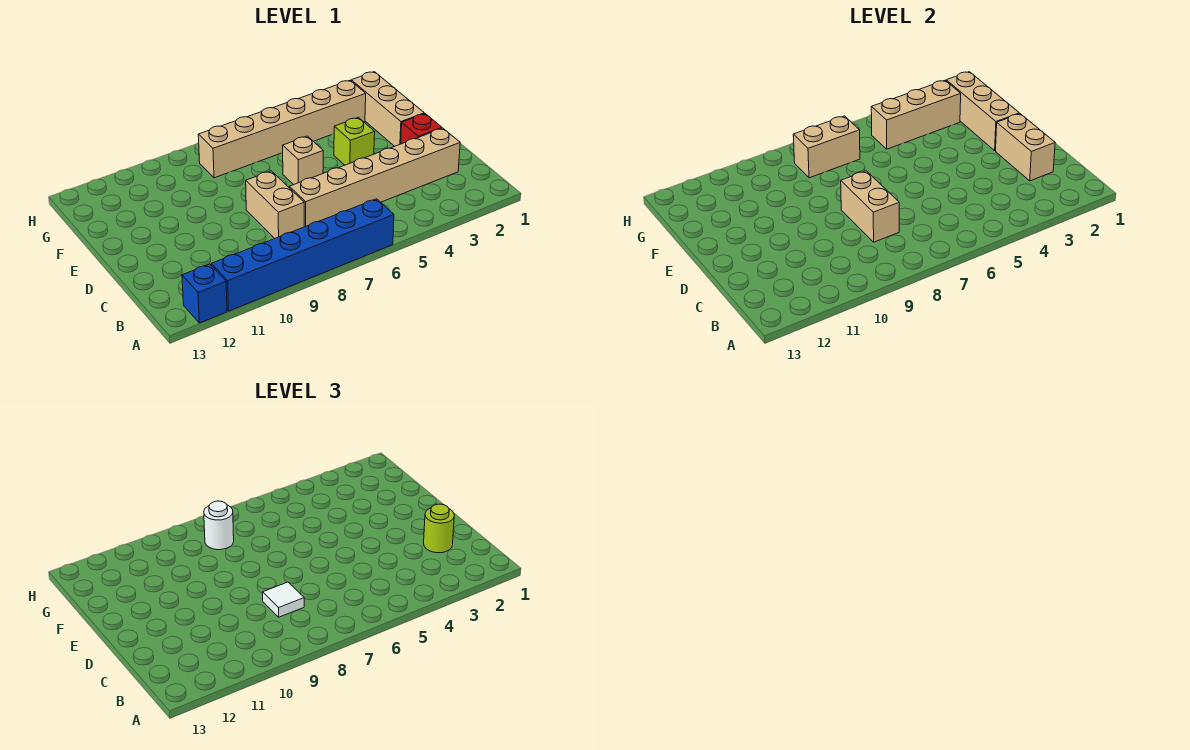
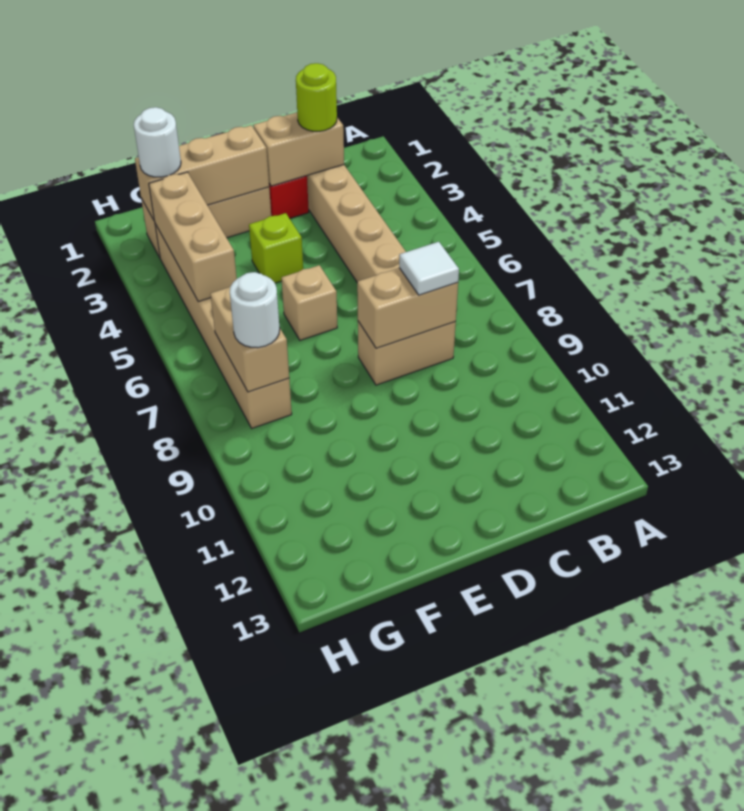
blue 1x6 brick [211,199,394,311] -> none
blue 1x1 brick [182,264,227,323] -> none
none -> white 1x1 round brick [134,107,181,177]

